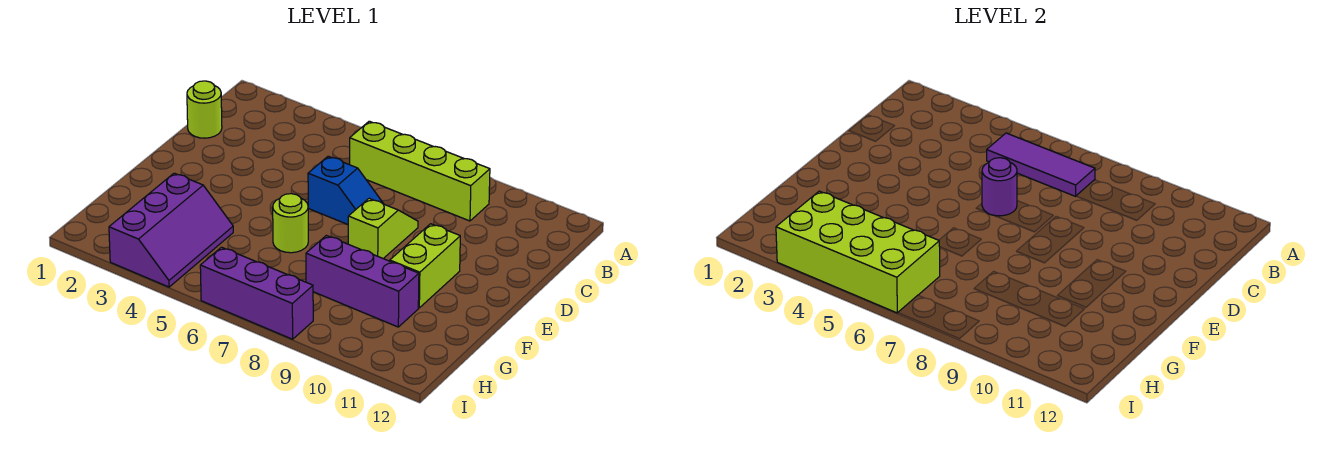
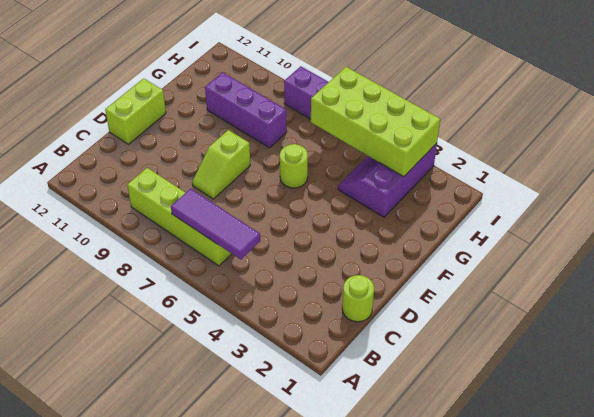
blue 1x2 slope [308,156,383,225] -> none
purple 1x1 round brick [982,158,1017,216] -> none
lime 1x2 brick [390,224,460,308] -> lime 1x2 brick moved to [105,78,166,144]

